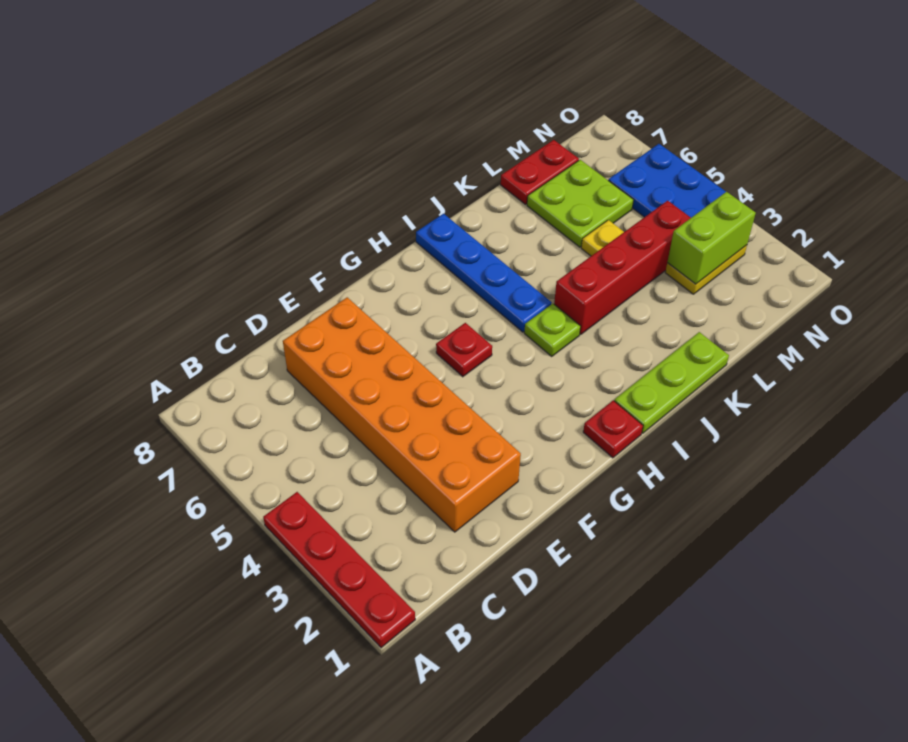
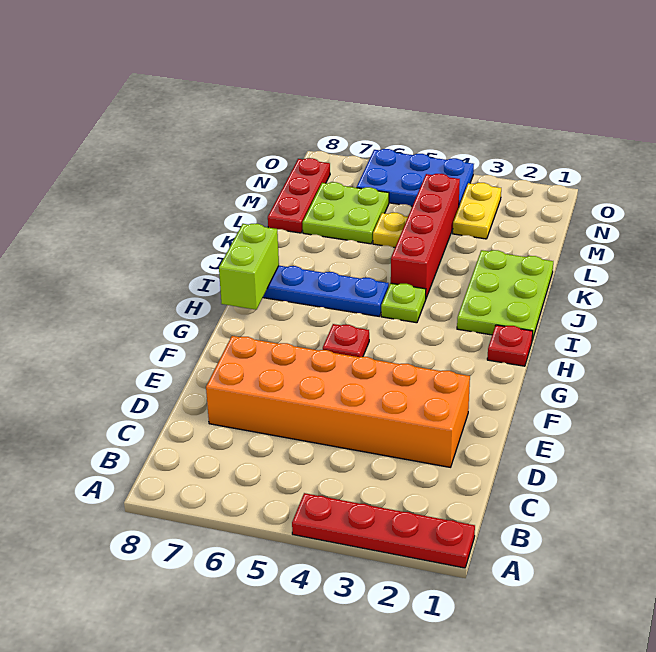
lime 1x3 plate [614,332,729,433] -> lime 2x3 plate [457,250,553,340]
red 1x2 plate [501,140,579,204] -> red 1x3 plate [268,158,330,233]
lime 1x2 brick [667,192,756,284] -> lime 1x2 brick moved to [219,224,279,310]

